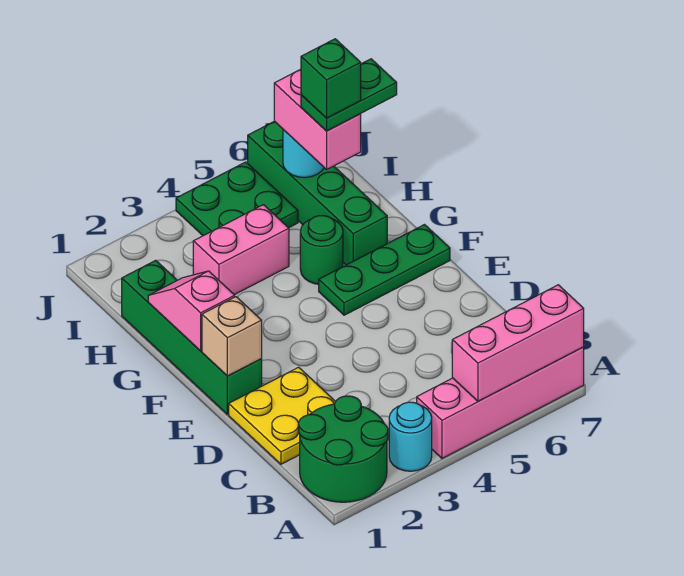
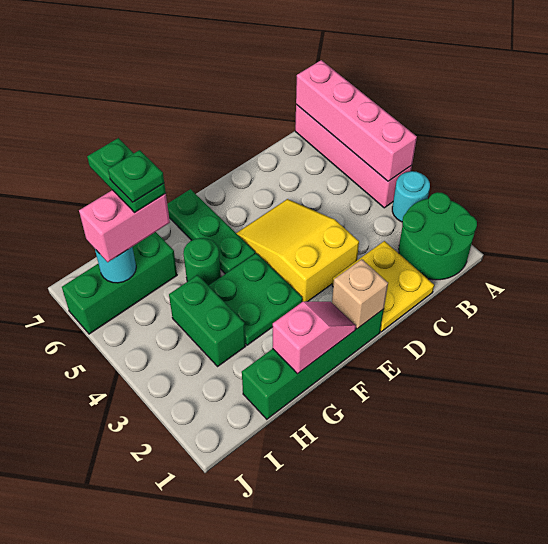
pink 1x3 brick [452,285,584,401] -> pink 1x4 brick [296,60,417,181]
none -> yellow 2x3 slope [236,199,359,302]
pink 1x2 slope [148,271,235,351] -> pink 1x2 slope turned to [273,302,356,374]
green 1x4 brick [248,121,387,265] -> green 1x3 brick [62,232,177,334]
pink 1x2 brick [193,205,289,295] -> green 1x2 brick [169,275,246,366]
green 1x1 brick [301,39,361,118] -> green 1x1 plate [108,150,164,202]
green 2x2 plate [176,162,298,236] -> green 2x2 plate moved to [209,253,303,345]

